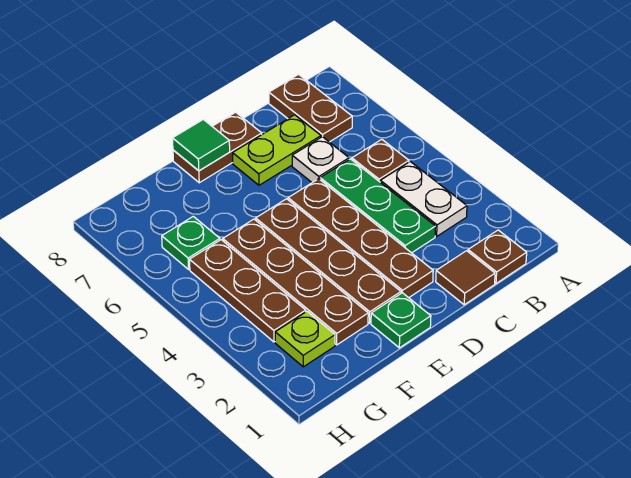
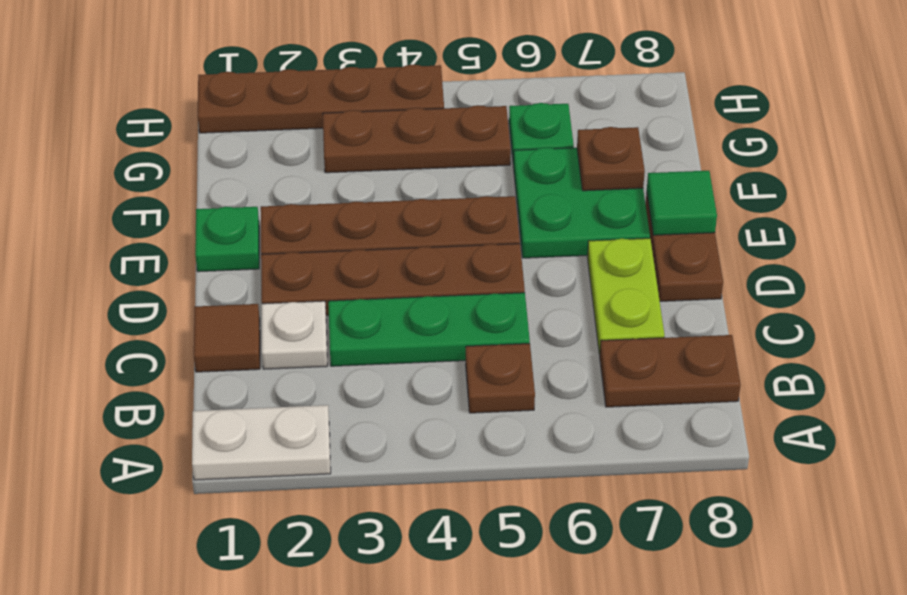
brown 1x1 plate [468,230,527,283] -> brown 1x1 plate moved to [577,127,645,191]
white 1x2 plate [380,162,467,236] -> white 1x2 plate moved to [192,405,331,480]
white 1x1 plate [292,137,349,183] -> white 1x1 plate moved to [261,301,328,369]
none -> green 2x2 plate [513,148,650,258]
brown 1x4 plate [223,219,368,345] -> brown 1x4 plate moved to [198,65,444,133]
lime 1x1 plate [275,312,335,367] -> none

